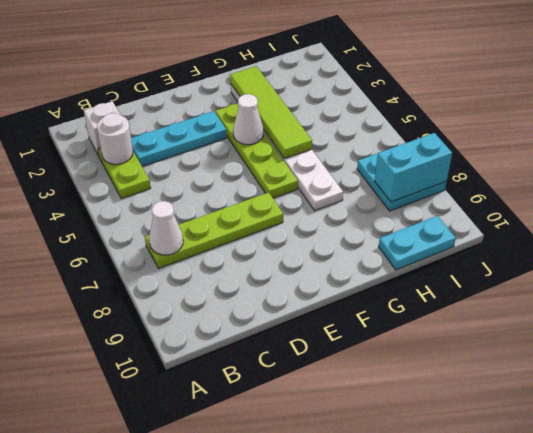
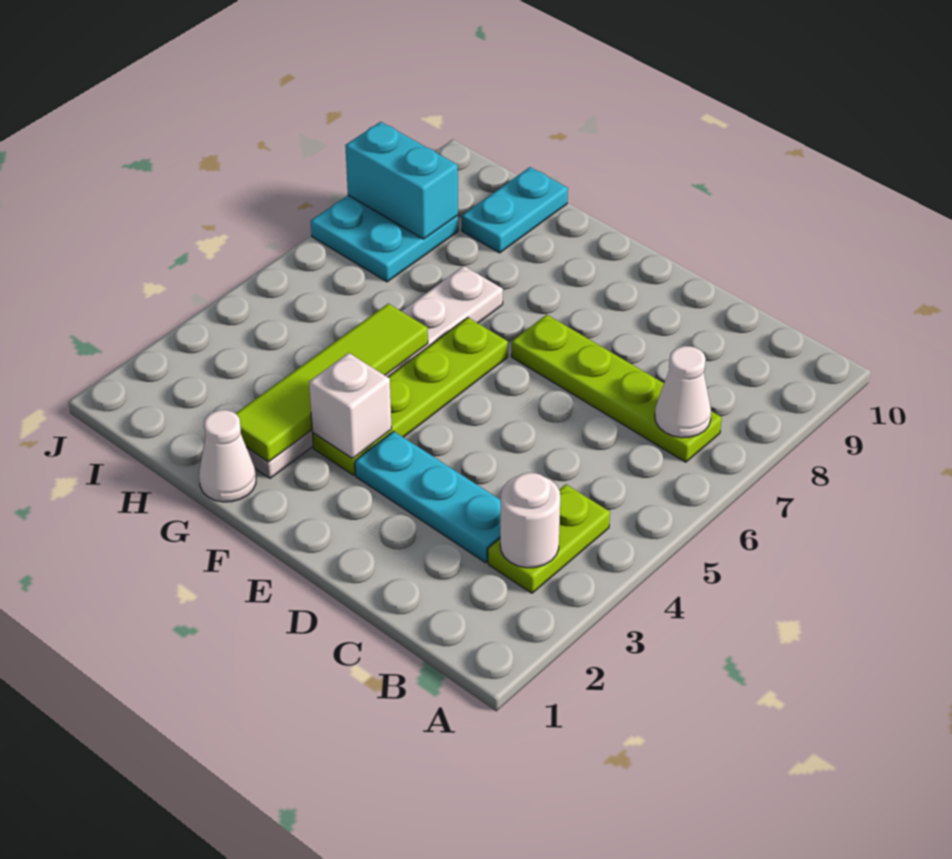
white 1x1 brick [84,101,120,156] -> white 1x1 brick moved to [309,353,392,458]
white 1x1 cone [233,94,263,145] -> white 1x1 cone moved to [199,410,256,502]
cyan 1x2 plate [379,216,456,270] -> cyan 1x2 plate turned to [462,167,568,253]

